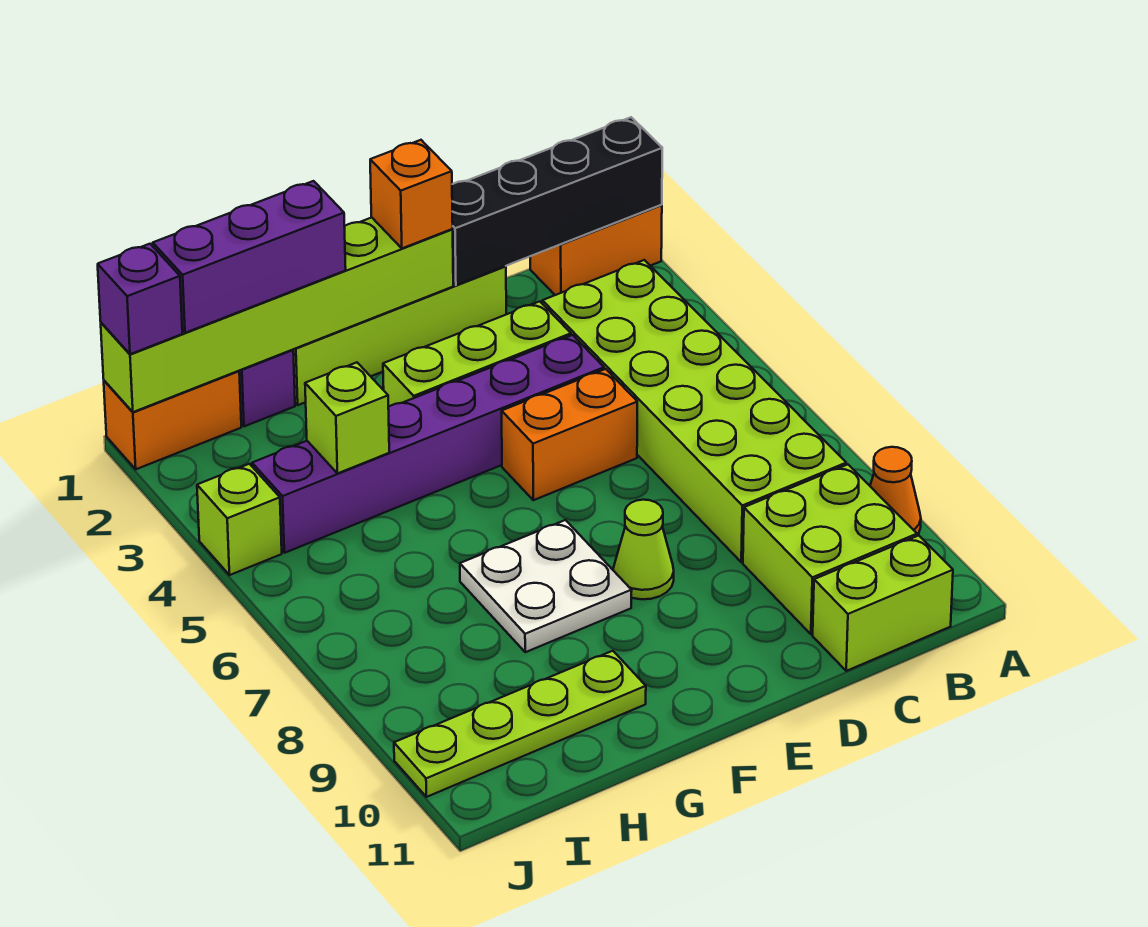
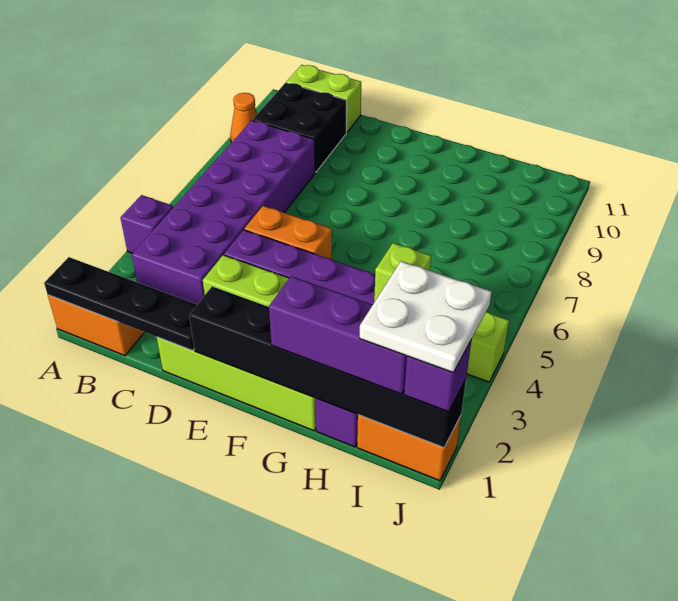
black 1x4 brick [452,117,662,285] -> black 1x4 plate [44,257,197,351]
none -> purple 1x1 brick [120,195,173,253]
lime 2x6 brick [542,260,846,562] -> purple 2x6 brick [132,120,315,304]
lime 2x2 brick [743,465,917,634] -> black 2x2 brick [253,83,346,172]
lime 1x6 brick [101,218,453,412] -> black 1x6 brick [189,286,466,447]
orange 1x1 brick [370,140,453,248] -> none
lime 1x1 cone [613,500,674,599] -> none
white 2x2 plate [460,520,632,652] -> white 2x2 plate moved to [360,261,492,373]
lime 1x4 plate [394,651,646,797] -> none

